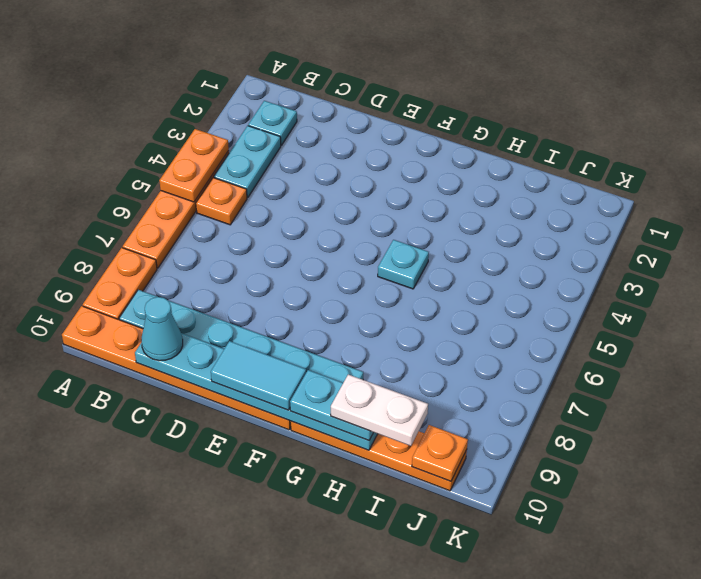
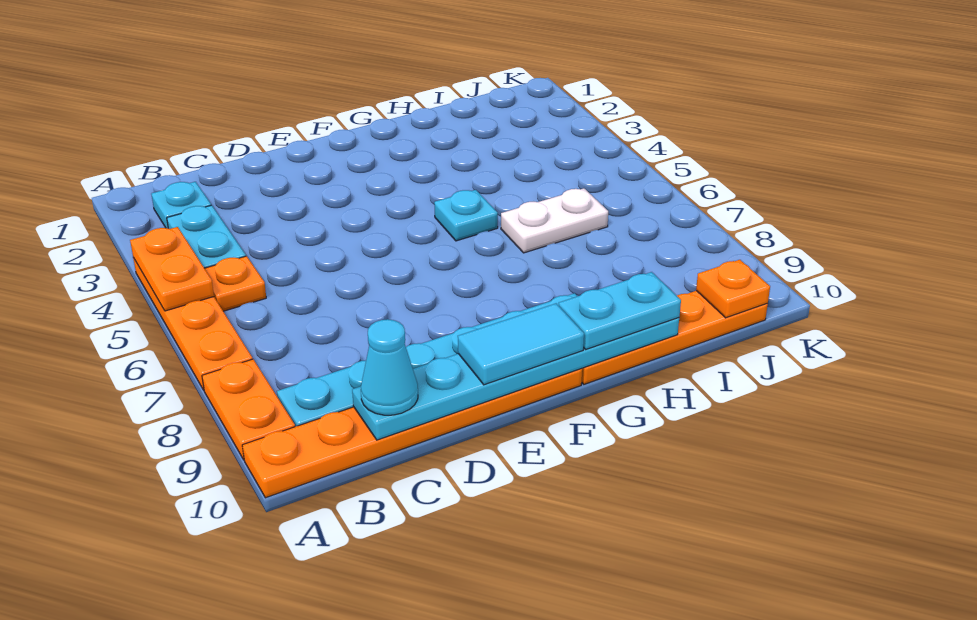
white 1x2 plate [331,375,428,446] -> white 1x2 plate moved to [501,188,608,253]

